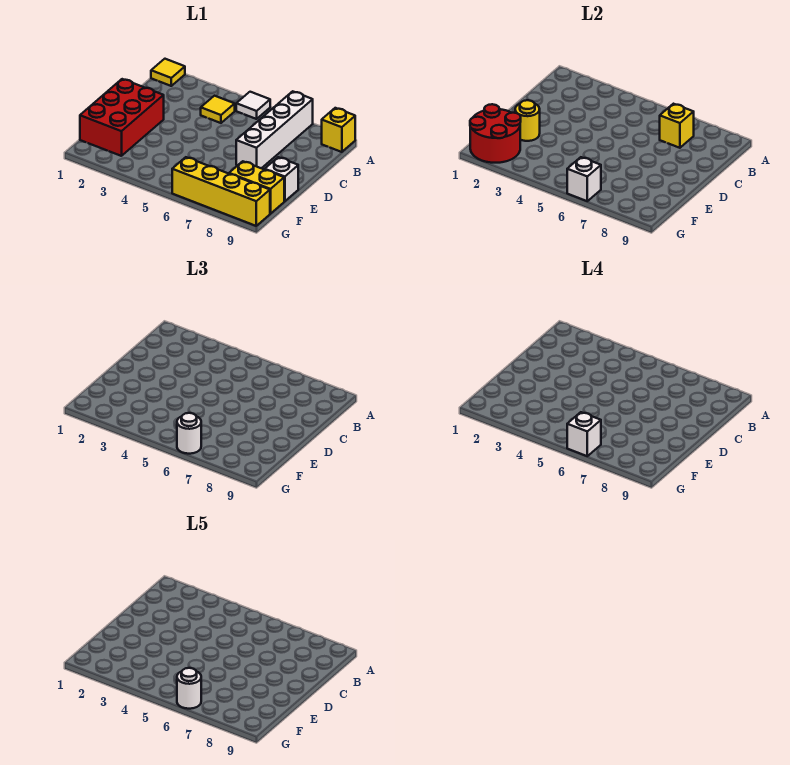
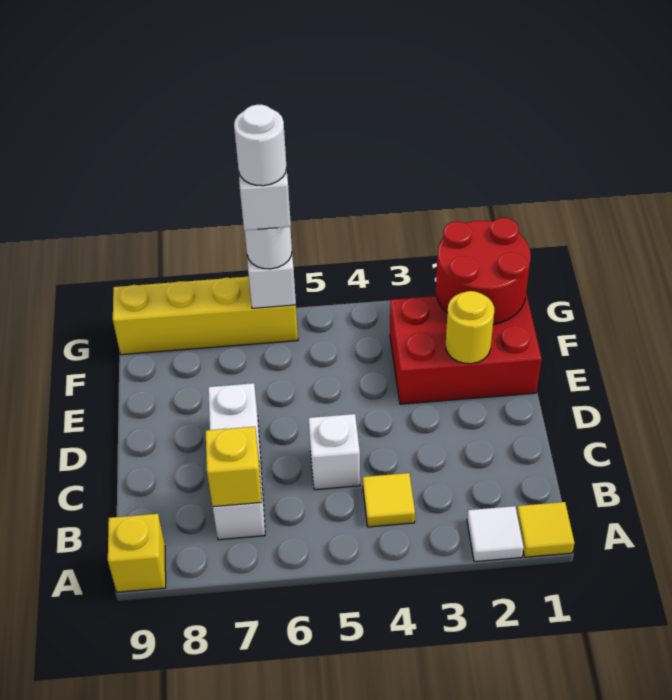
white 1x1 tile [236,92,270,119] -> white 1x1 tile moved to [467,506,524,562]
white 1x4 brick [236,91,313,168] -> white 1x3 brick [208,383,265,540]
red 2x3 brick [80,79,164,156] -> red 2x3 brick turned to [390,294,541,404]
white 1x1 brick [265,157,298,201] -> white 1x1 brick moved to [309,414,360,490]
yellow 1x2 brick [229,161,284,214] -> none

